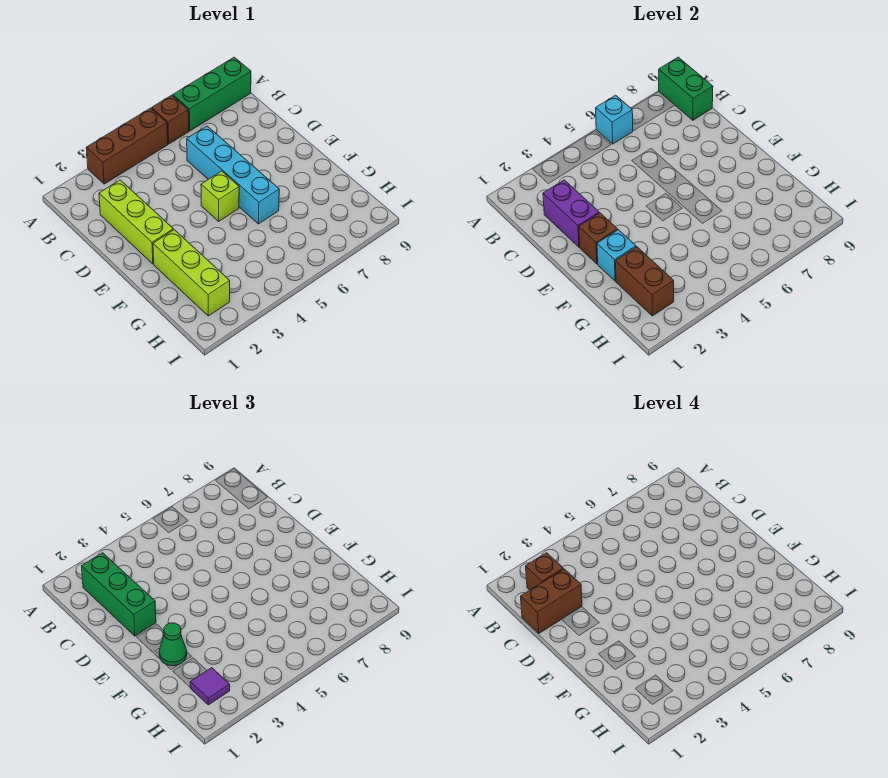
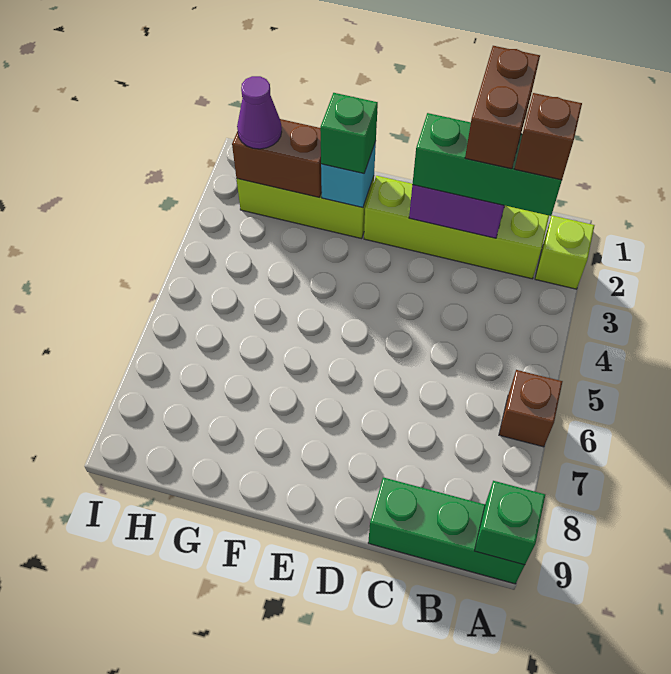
brown 1x3 brick [86,108,168,184] -> none
cyan 1x1 brick [596,95,633,144] -> none
green 1x3 brick [173,57,251,131] -> green 1x3 brick turned to [368,477,525,584]
green 1x2 brick [659,57,713,120] -> green 1x1 brick [475,481,545,565]
lime 1x3 brick [99,180,173,264] -> lime 1x4 brick [364,176,549,279]
cyan 1x4 brick [187,126,279,224] -> none
brown 1x1 brick [579,213,617,264] -> none
lime 1x1 brick [201,171,239,221] -> lime 1x1 brick moved to [535,215,595,289]
green 1x1 cone [159,623,187,666] -> green 1x1 brick [320,93,378,174]
purple 1x1 tile [190,668,230,705] -> purple 1x1 cone [237,76,282,149]

